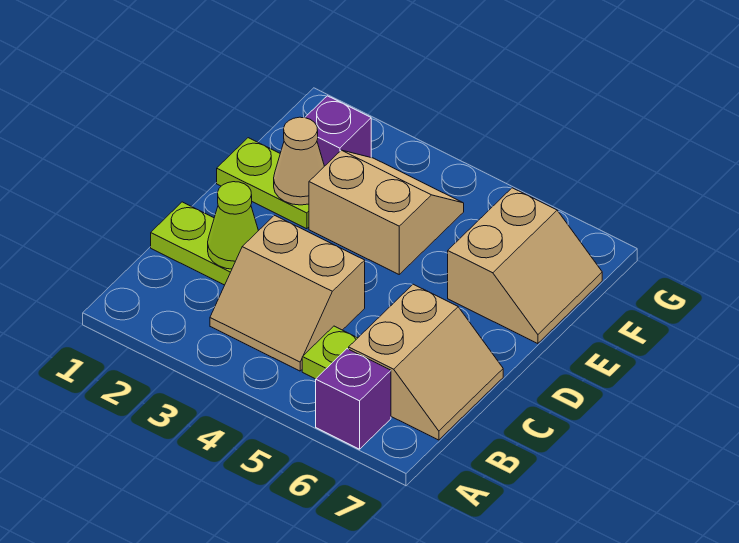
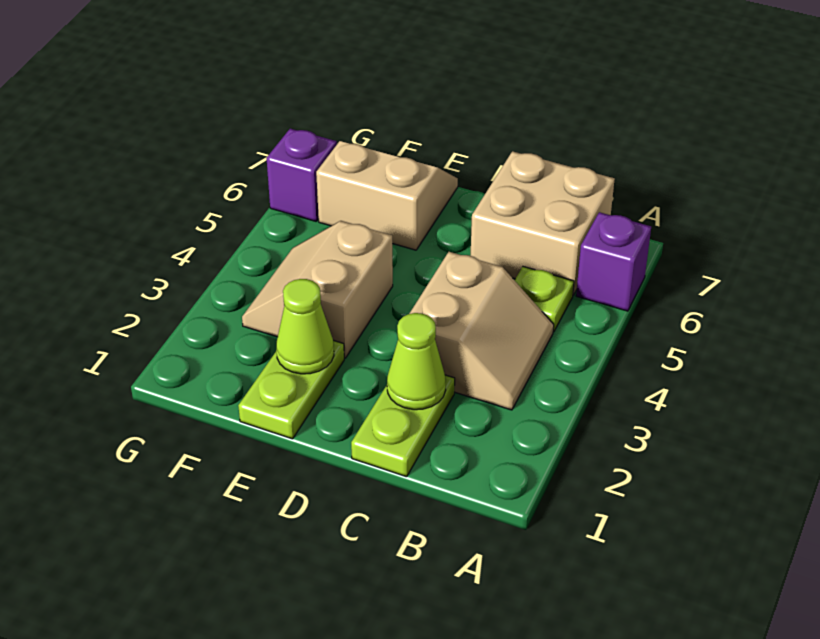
tan 2x2 slope [349,284,503,440] -> tan 2x2 brick [471,151,615,295]
tan 1x1 cone [274,117,324,205] -> lime 1x1 cone [276,279,334,374]
purple 1x1 brick [305,96,371,166] -> purple 1x1 brick moved to [266,129,337,221]

